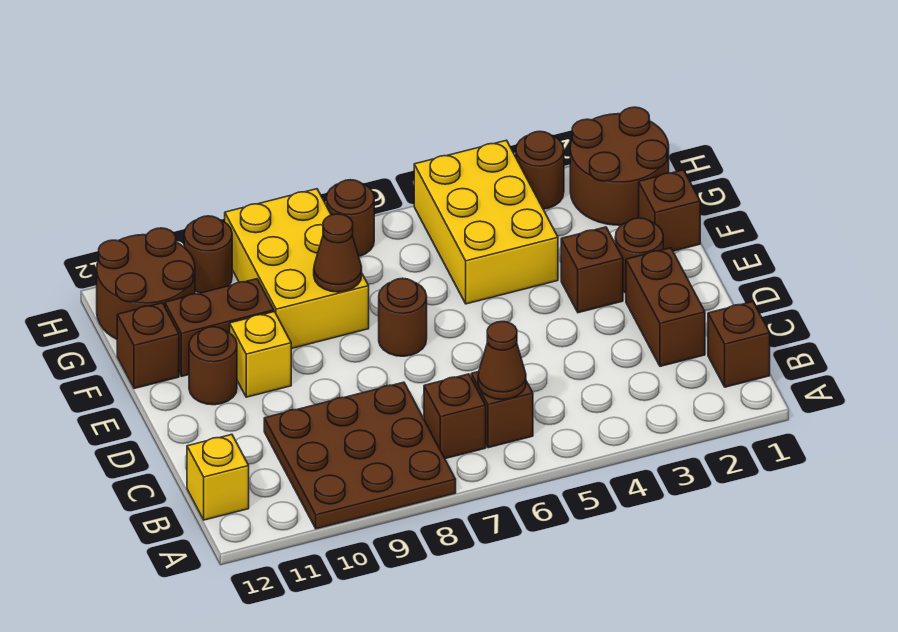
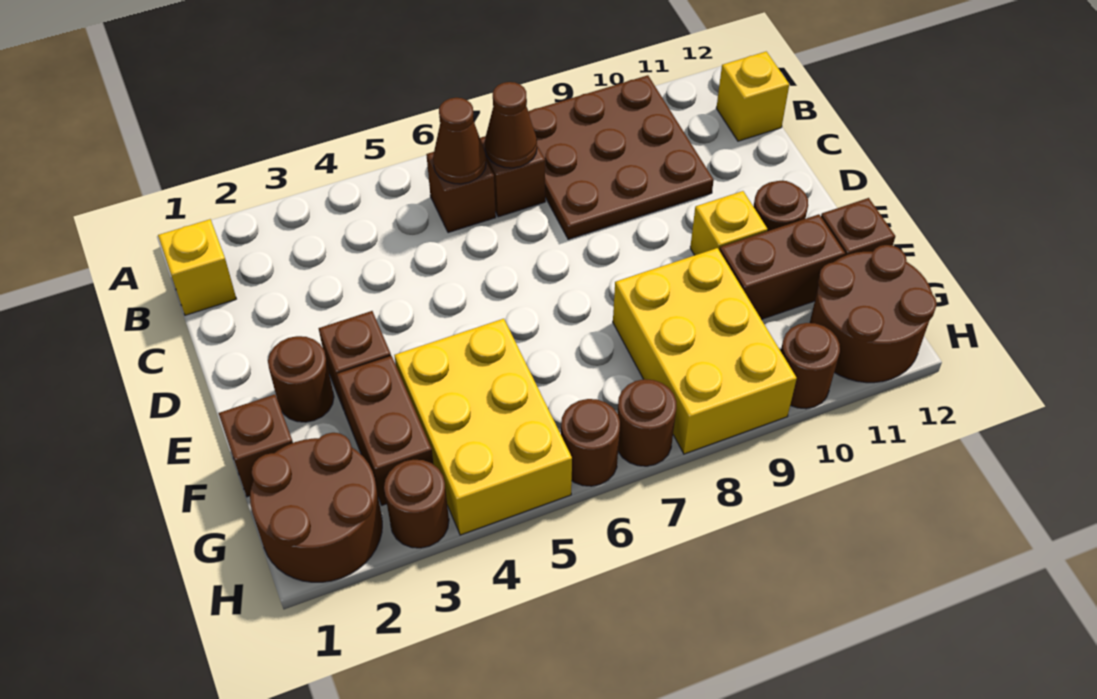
brown 1x1 brick [708,302,770,387] -> yellow 1x1 brick [158,219,236,315]
brown 1x2 brick [626,248,705,366] -> brown 1x2 brick moved to [337,356,434,505]
brown 1x1 round brick [379,278,427,356] -> brown 1x1 round brick moved to [561,399,620,486]
brown 1x1 cone [314,214,362,292] -> brown 1x1 cone moved to [485,82,537,168]

